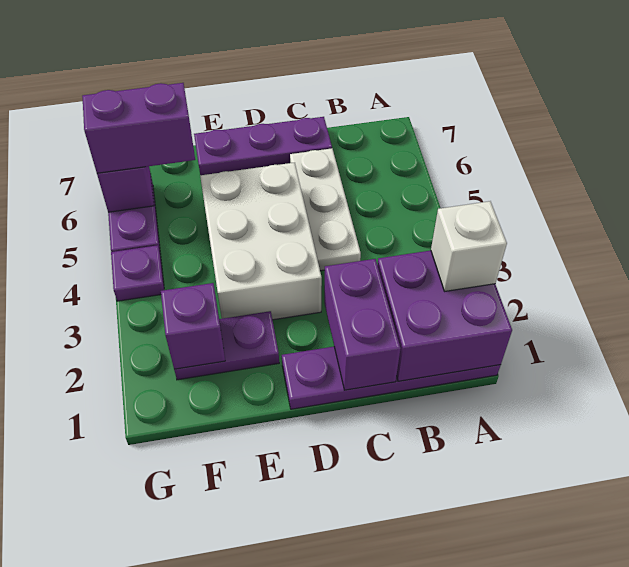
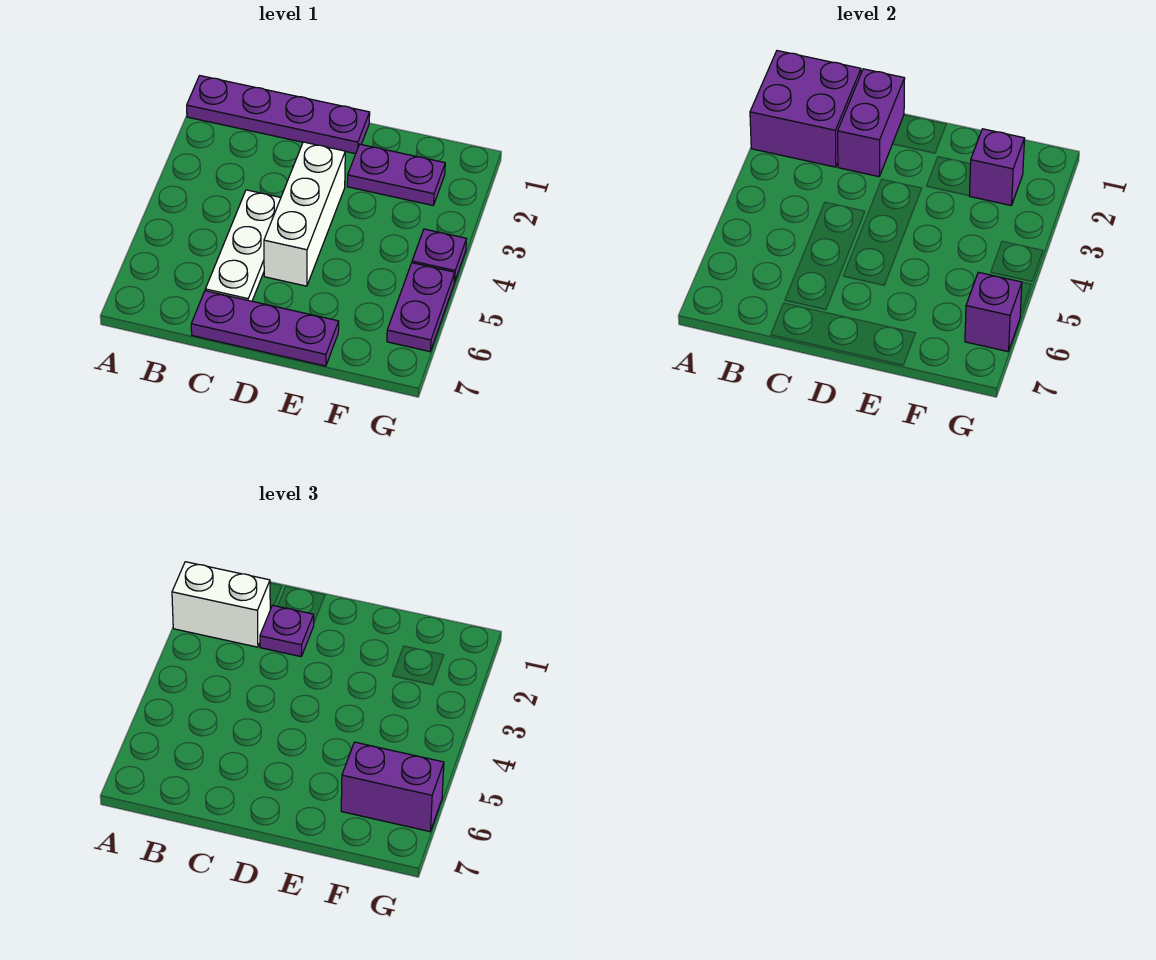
white 1x1 brick [431,201,507,291] -> white 1x2 brick [172,562,270,647]
none -> purple 1x1 plate [260,605,314,657]
white 2x3 brick [200,163,322,320] -> white 1x3 brick [264,142,345,286]

